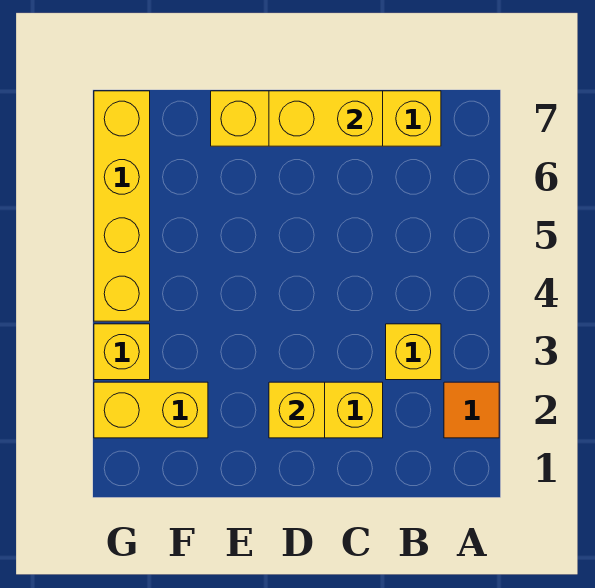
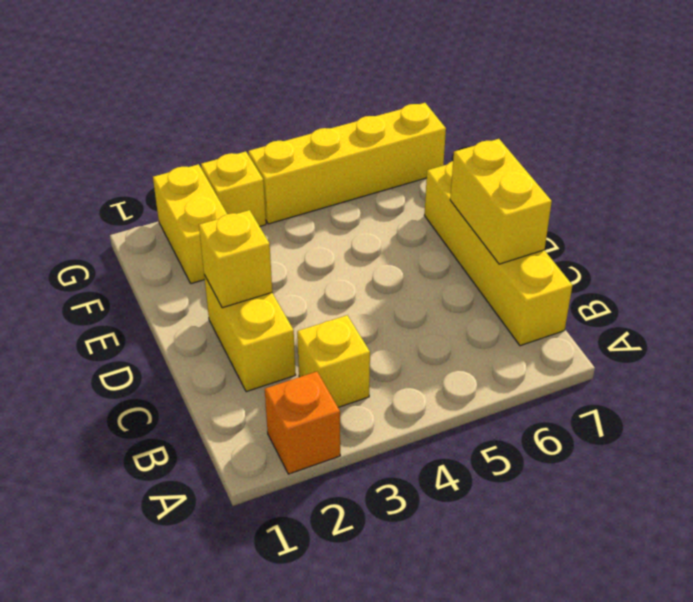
orange 1x1 tile [444,382,499,438] -> orange 1x1 brick [265,372,340,474]

